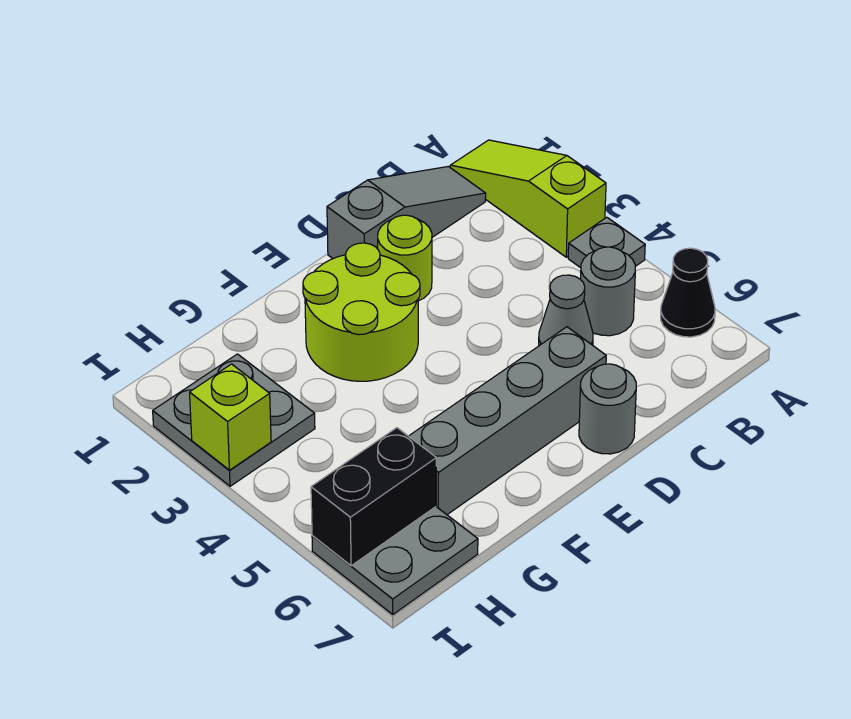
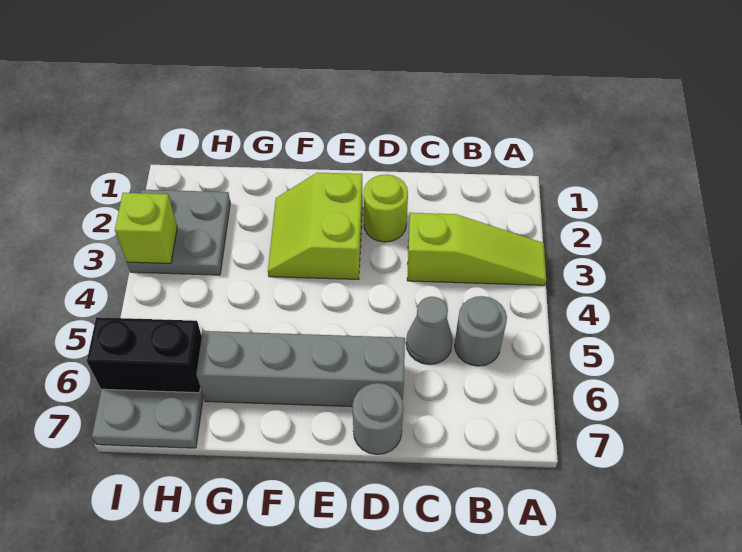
lime 1x3 slope [450,140,606,257] -> lime 1x3 slope turned to [407,213,546,285]
grey 1x1 plate [568,217,645,268] -> none
black 1x1 cone [661,248,715,337] -> none
grey 1x3 slope [327,166,486,259] -> none
lime 2x2 round brick [303,243,420,381] -> lime 2x2 slope [268,173,363,279]

